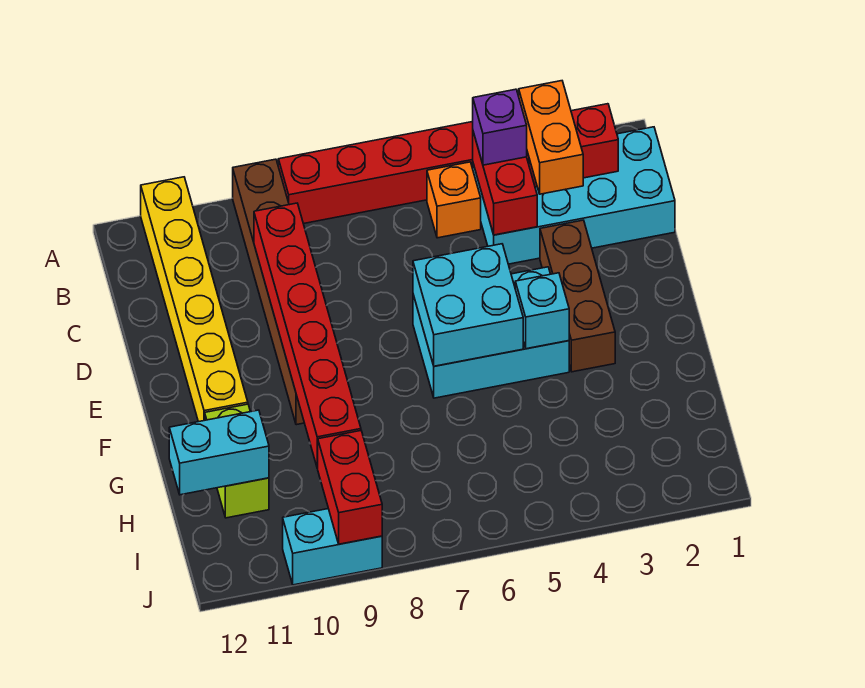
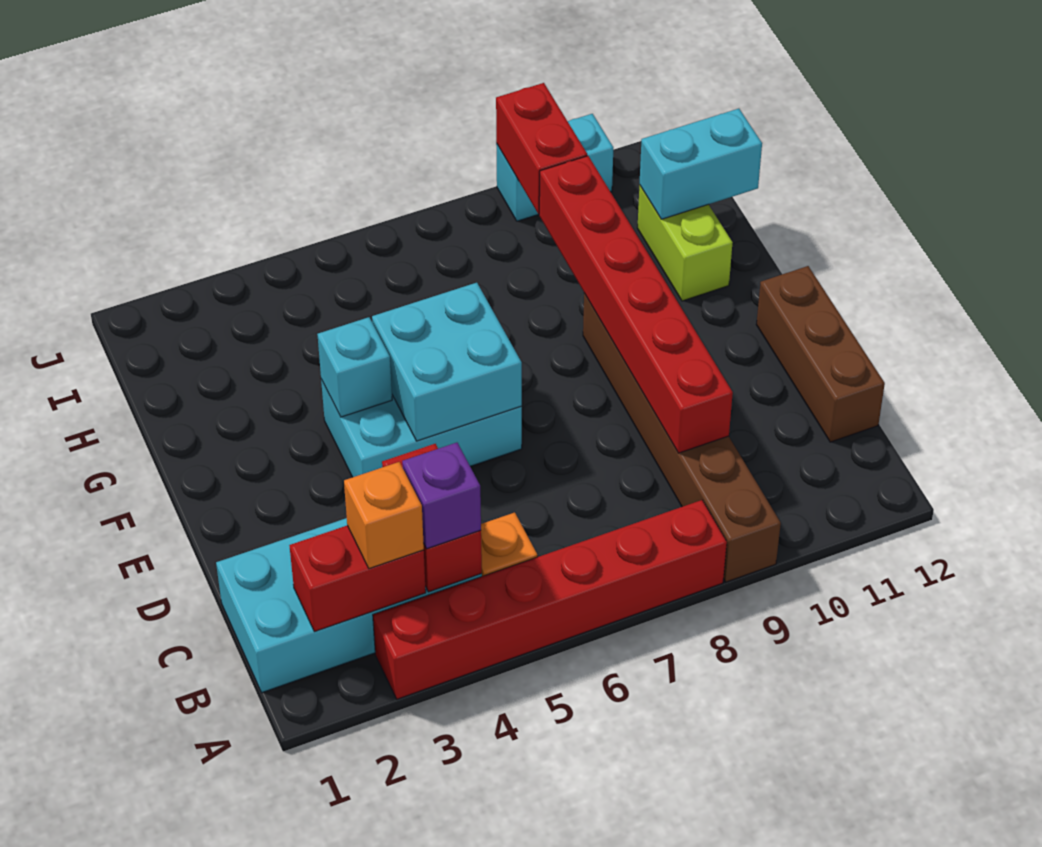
yellow 1x6 brick [141,177,248,422] -> none
orange 1x2 brick [519,81,583,194] -> orange 1x1 brick [344,462,424,569]
brown 1x3 brick [540,220,615,372] -> brown 1x3 brick moved to [756,266,885,442]

